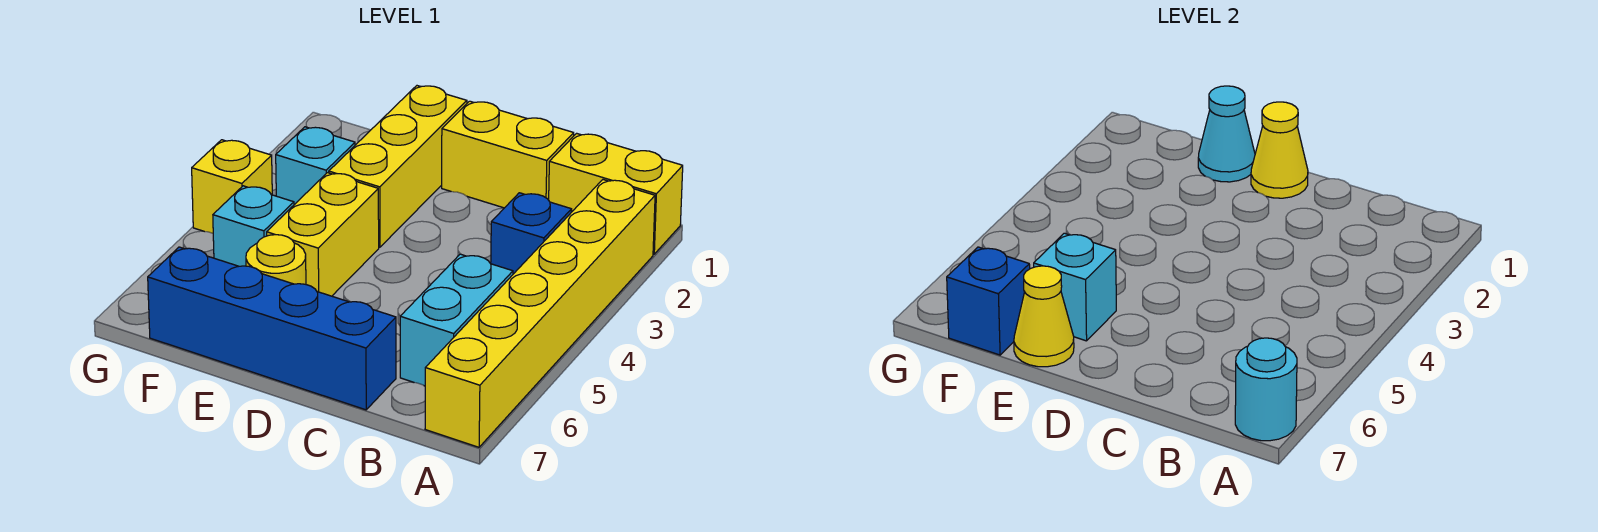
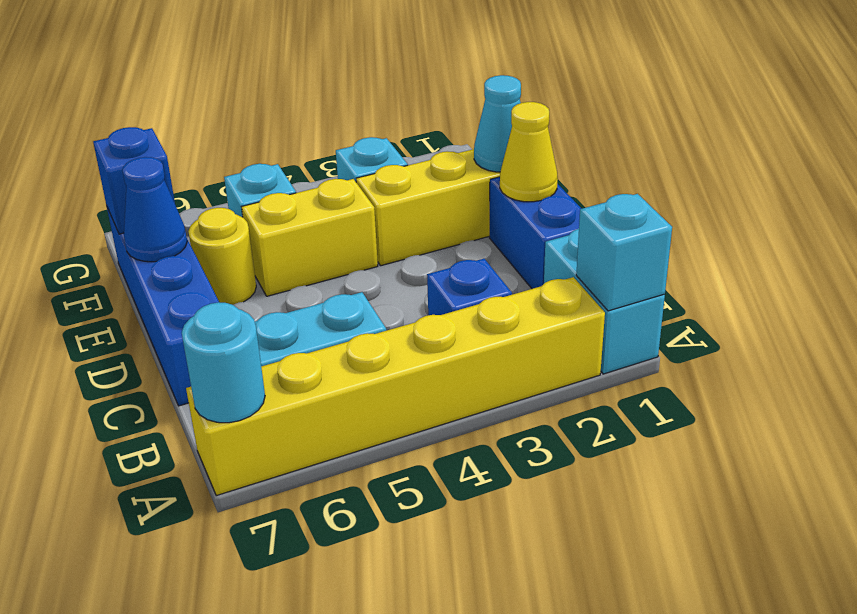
yellow 1x2 brick [549,133,683,254] -> cyan 1x2 brick [544,229,665,374]
yellow 1x2 brick [442,101,574,208] -> blue 1x2 brick [490,177,582,289]
cyan 1x1 brick [1034,233,1116,341] -> cyan 1x1 brick moved to [576,194,672,311]
yellow 1x1 cone [1014,266,1074,367] -> blue 1x1 cone [122,157,187,262]
yellow 1x1 brick [192,140,272,233] -> none

